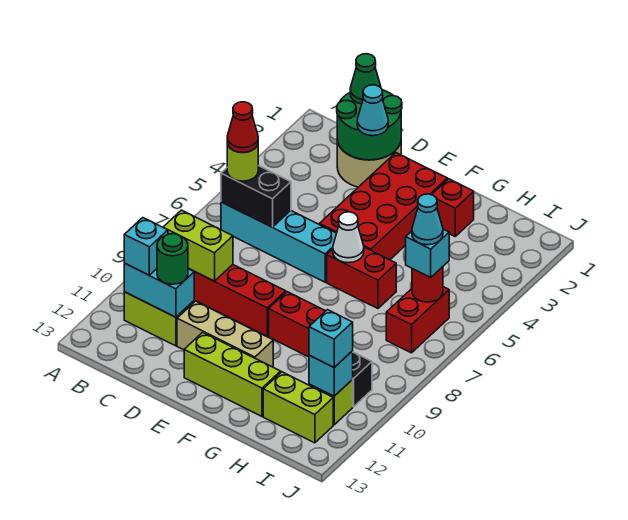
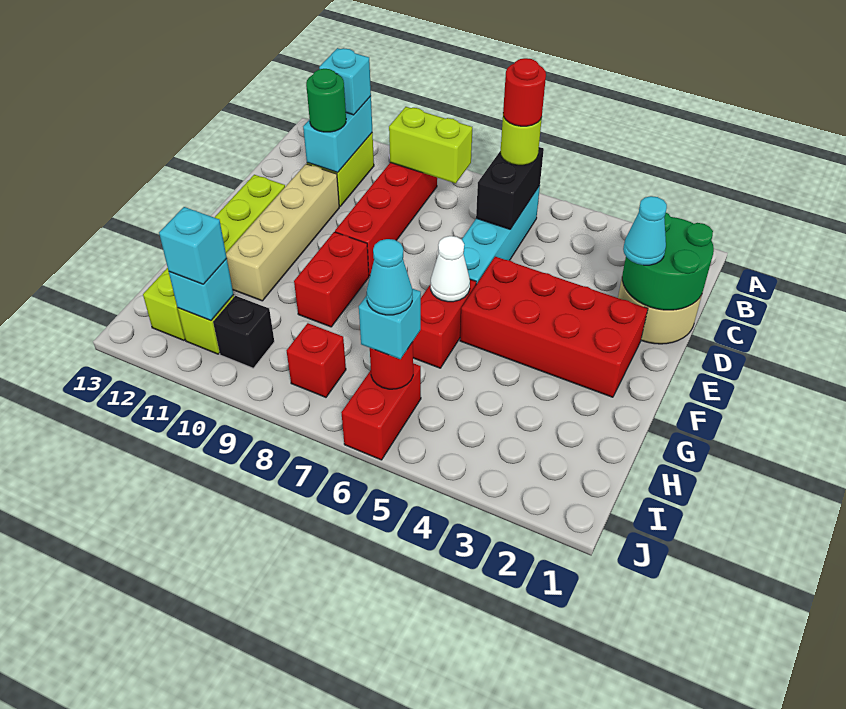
red 1x1 cone [227,102,258,153] -> red 1x1 round brick [503,58,546,126]
lime 1x2 brick [163,210,233,281] -> lime 1x2 brick turned to [389,107,472,183]
green 1x1 cone [350,54,381,104] -> none
tan 1x3 brick [177,301,273,367] -> tan 1x4 brick [226,164,339,301]
red 1x1 brick [432,179,474,236] -> red 1x1 brick moved to [287,323,346,397]
red 1x2 brick [386,287,449,353] -> red 1x2 brick turned to [341,363,421,460]

